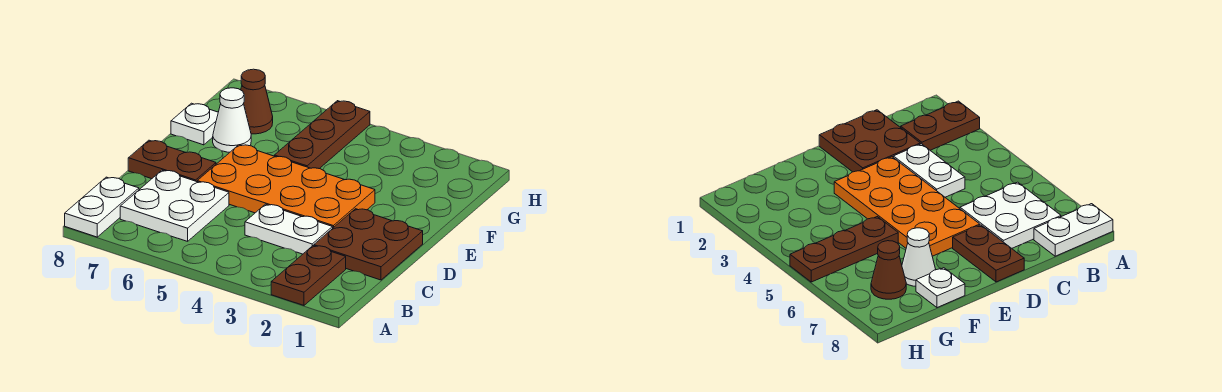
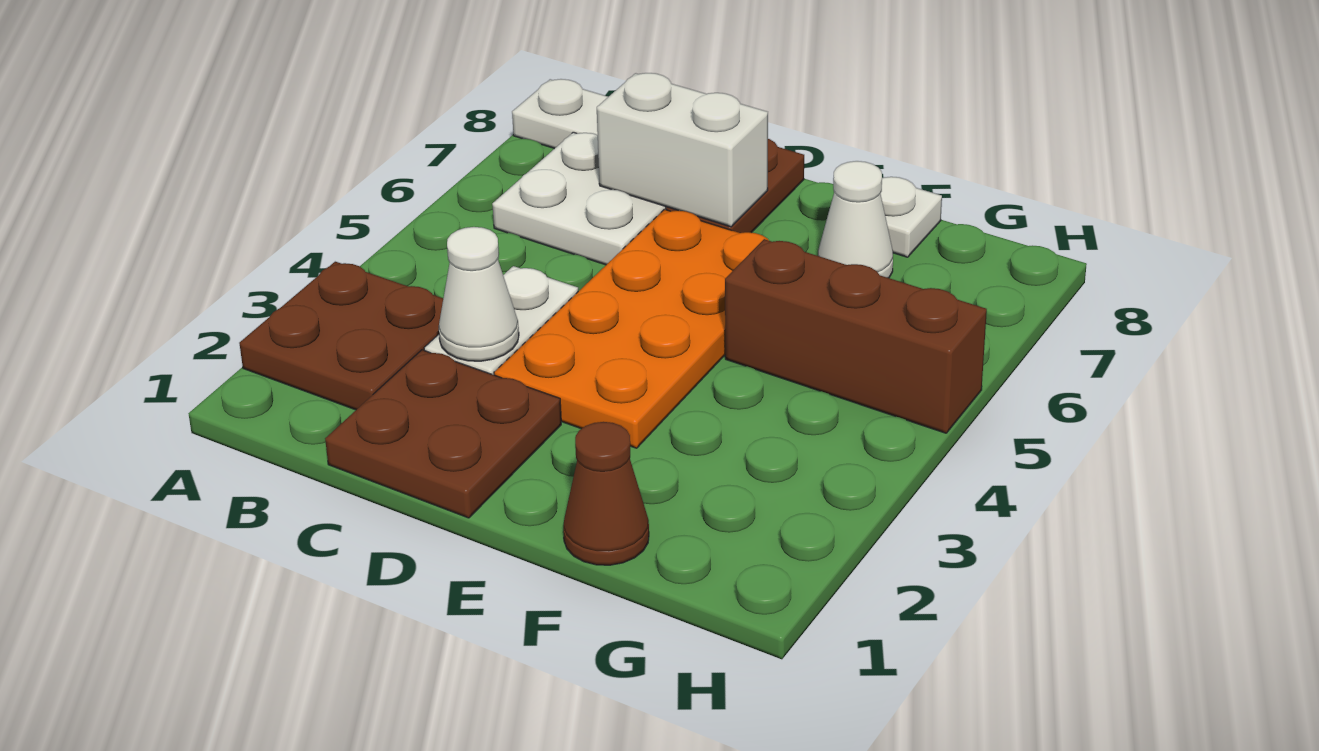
brown 1x2 plate [271,246,346,305] -> brown 2x2 plate [239,262,443,410]
none -> white 1x1 cone [439,227,519,361]
none -> white 1x2 brick [597,73,768,227]
brown 1x3 plate [274,101,370,169] -> brown 1x3 brick [725,239,987,433]
brown 1x1 cone [241,69,273,134] -> brown 1x1 cone moved to [563,422,649,565]

